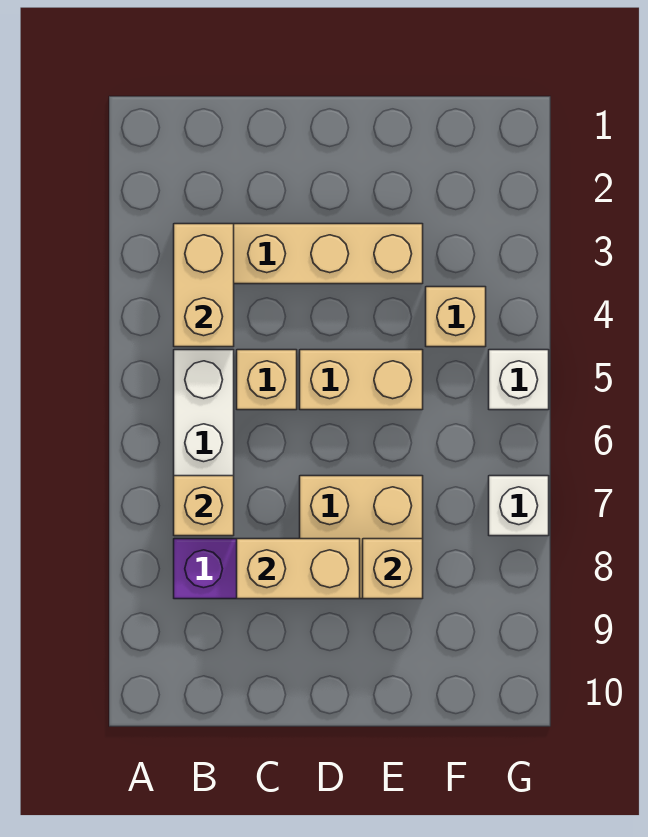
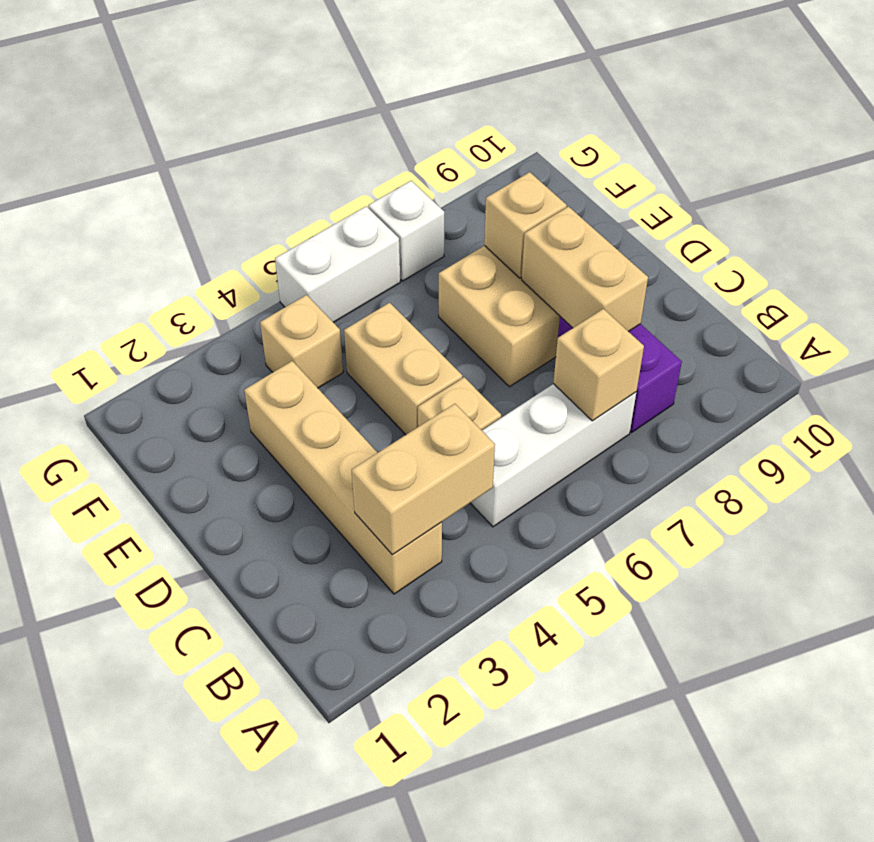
white 1x1 brick [489,350,549,410] -> white 1x2 brick [275,207,400,322]

